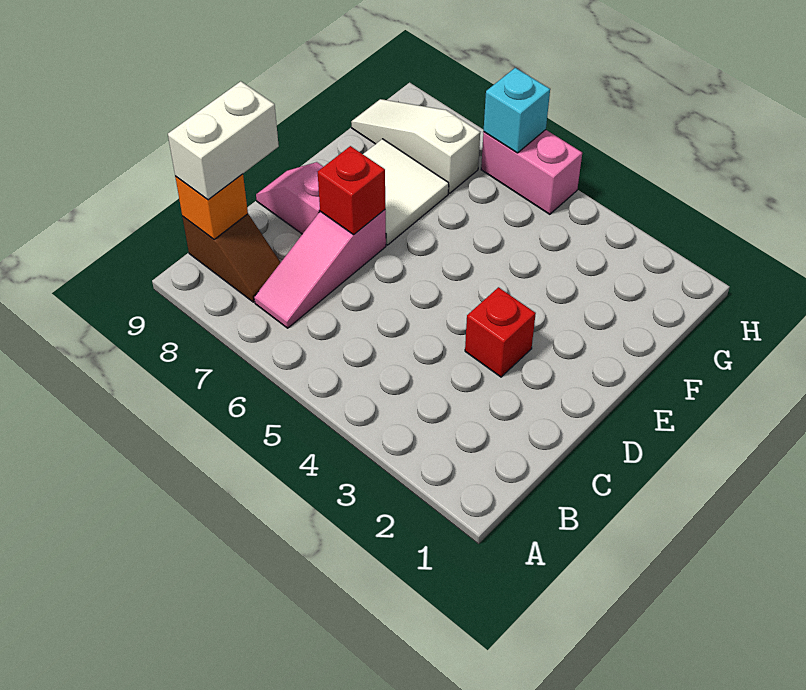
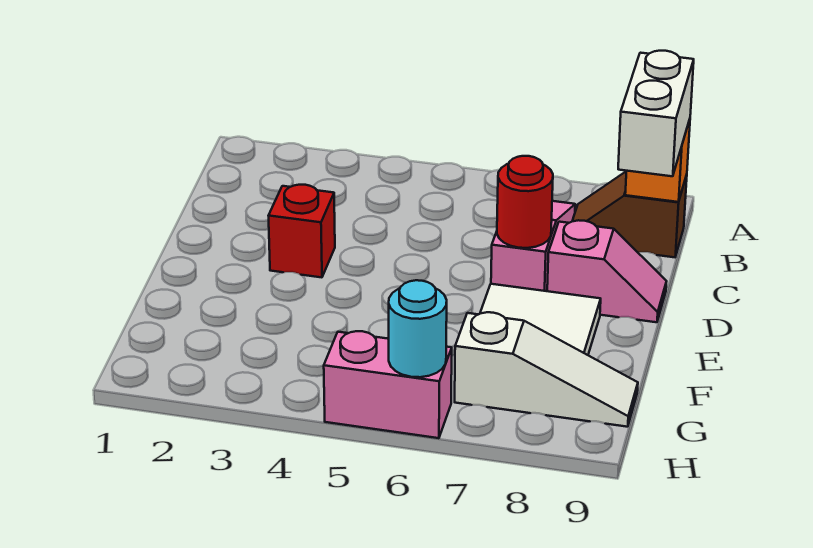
red 1x1 brick [318,146,385,235] -> red 1x1 round brick [497,156,553,248]
cyan 1x1 brick [484,68,550,153] -> cyan 1x1 round brick [389,280,447,377]

